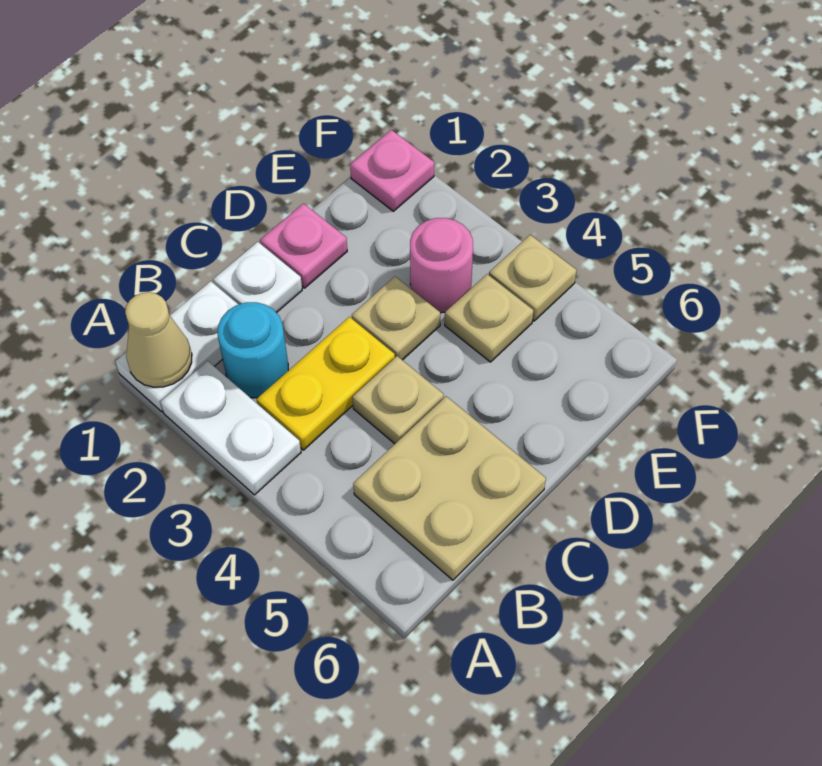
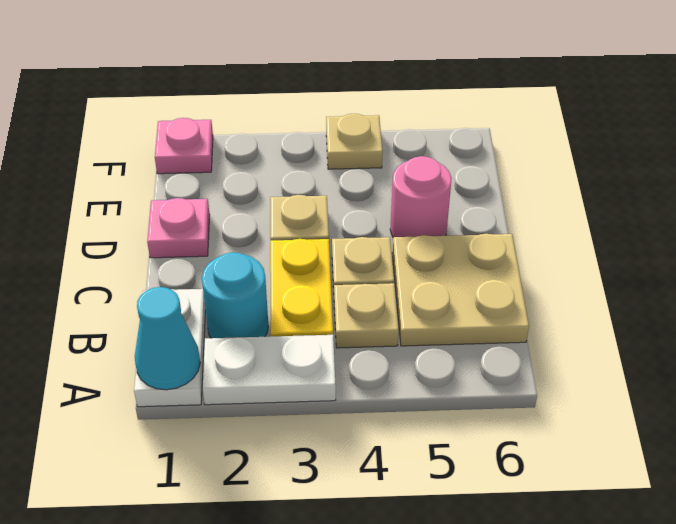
tan 1x1 cone [125,292,192,387] -> cyan 1x1 cone [135,287,200,390]
white 1x1 plate [213,242,302,313] -> none
pink 1x1 round brick [410,218,473,313] -> pink 1x1 round brick moved to [390,156,452,237]
tan 1x1 plate [445,274,534,362] -> tan 1x1 plate moved to [334,283,399,348]

